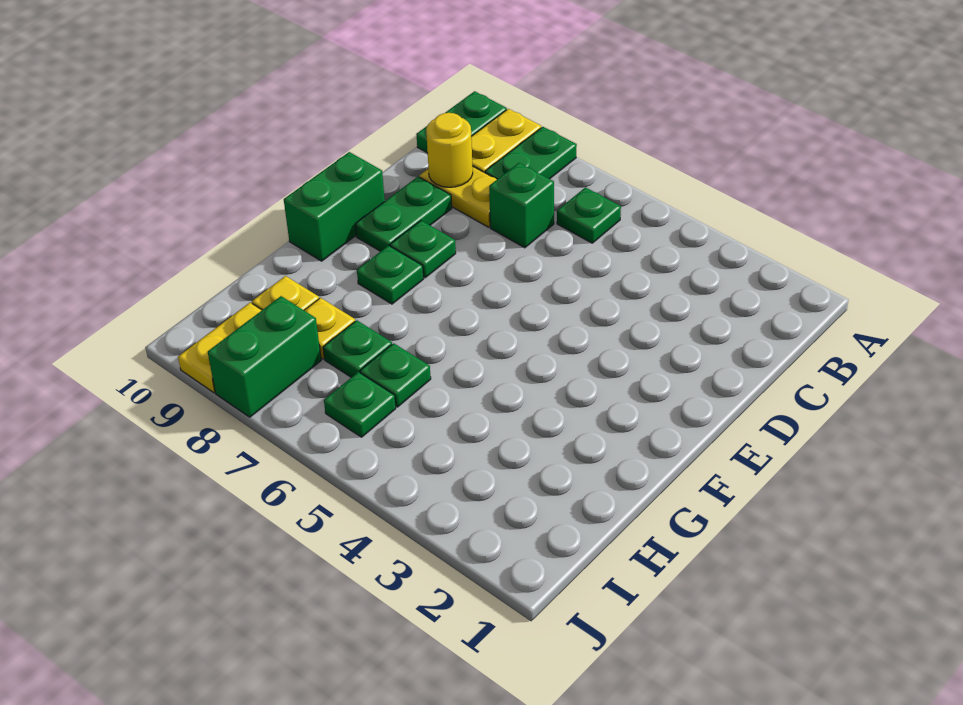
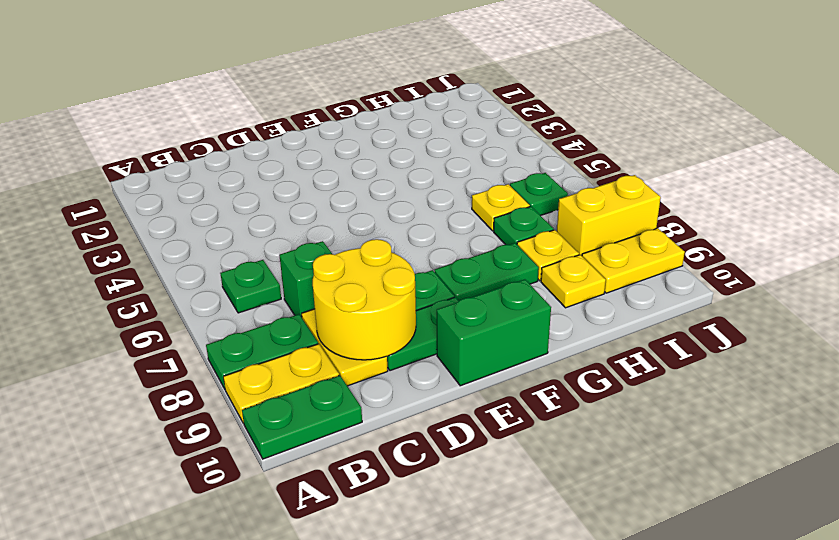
yellow 1x1 round brick [426,113,473,187] -> yellow 2x2 round brick [313,239,416,360]
green 1x1 plate [357,245,424,304] -> green 1x2 plate [435,243,539,301]
green 1x1 plate [360,343,431,407] -> yellow 1x1 plate [472,184,530,231]
green 1x2 brick [208,296,321,417] -> yellow 1x2 brick [557,175,661,256]

